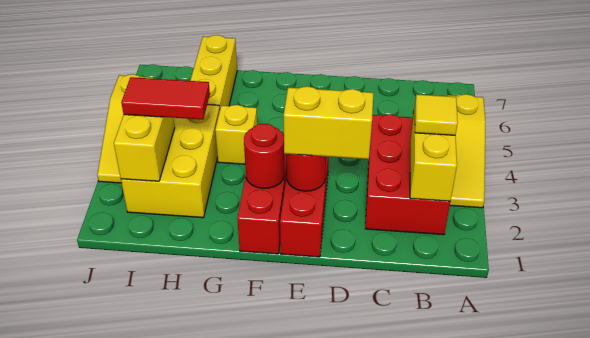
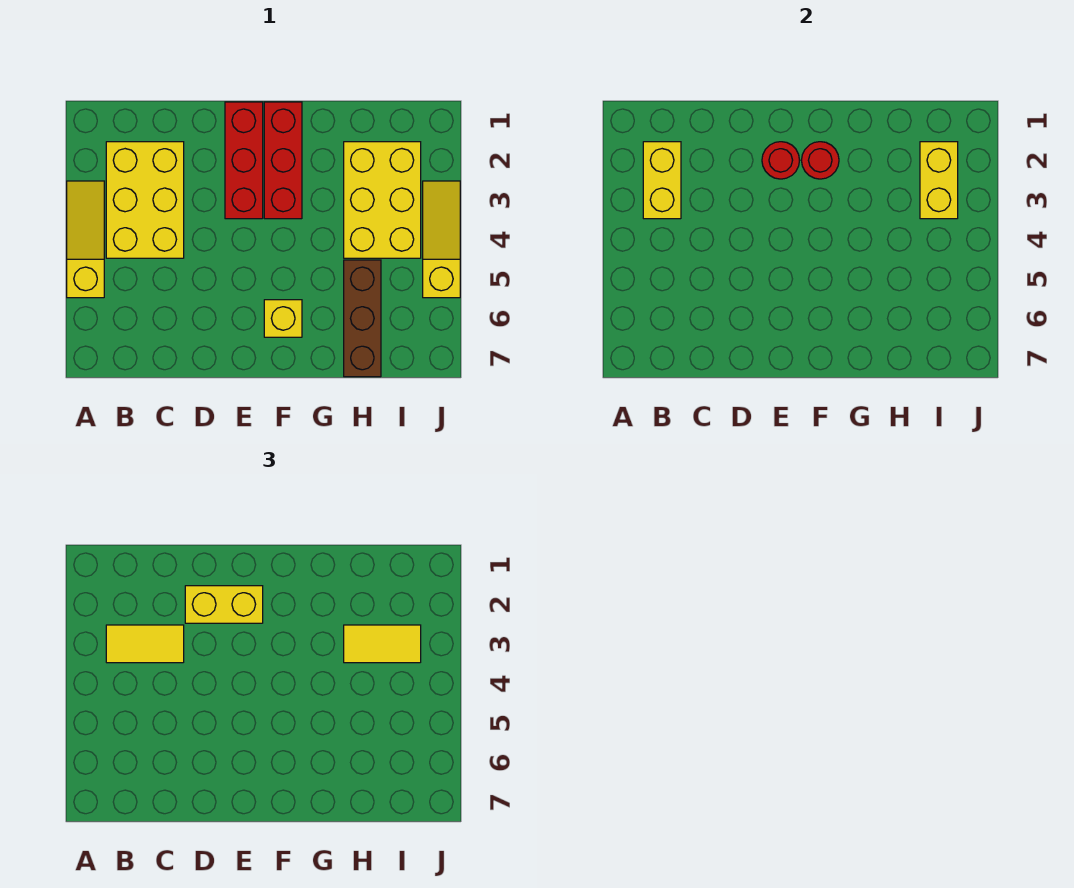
red 2x3 brick [365,114,450,235] -> yellow 2x3 brick [106,142,184,258]
yellow 1x1 tile [415,95,458,135] -> yellow 1x2 tile [106,625,184,663]
yellow 1x1 brick [215,105,257,164] -> yellow 1x1 brick moved to [264,300,302,337]
red 1x2 tile [121,77,210,120] -> yellow 1x2 tile [344,625,421,663]
yellow 1x3 brick [190,35,237,109] -> brown 1x3 brick [344,260,381,377]

